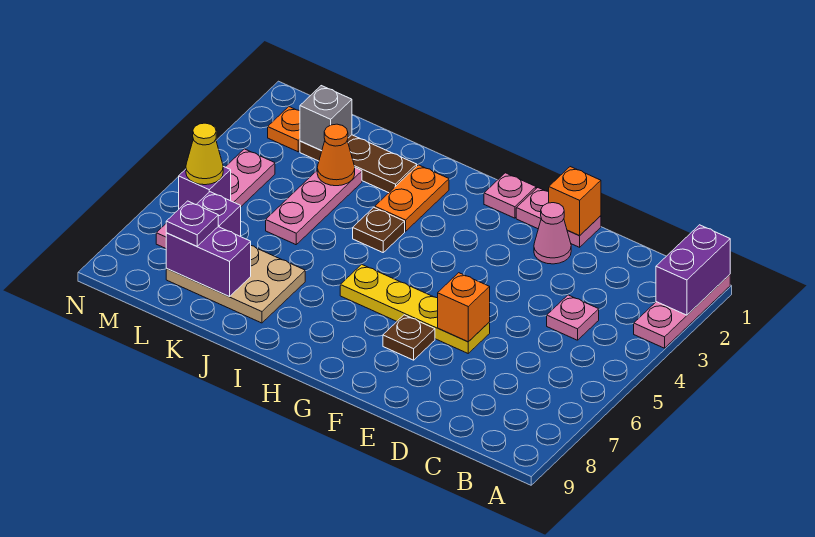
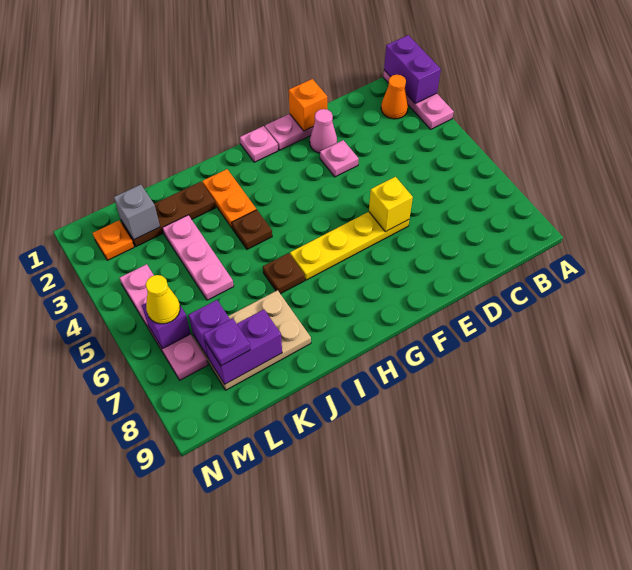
pink 1x1 plate [547,295,599,340] -> pink 1x1 plate moved to [320,140,359,177]
orange 1x1 brick [438,273,490,342] -> yellow 1x1 brick [369,177,413,232]
brown 1x1 plate [383,315,435,360] -> brown 1x1 plate moved to [263,253,305,294]
orange 1x1 cone [317,124,355,186] -> orange 1x1 cone moved to [381,75,408,119]

